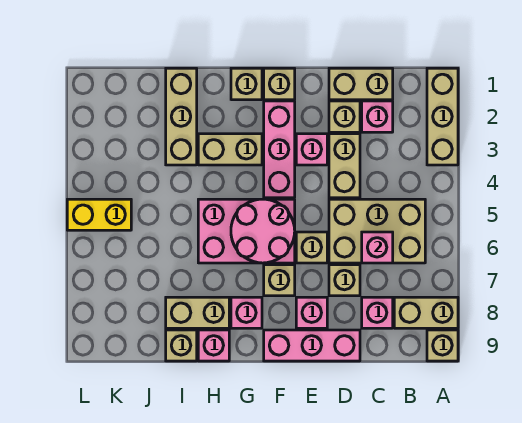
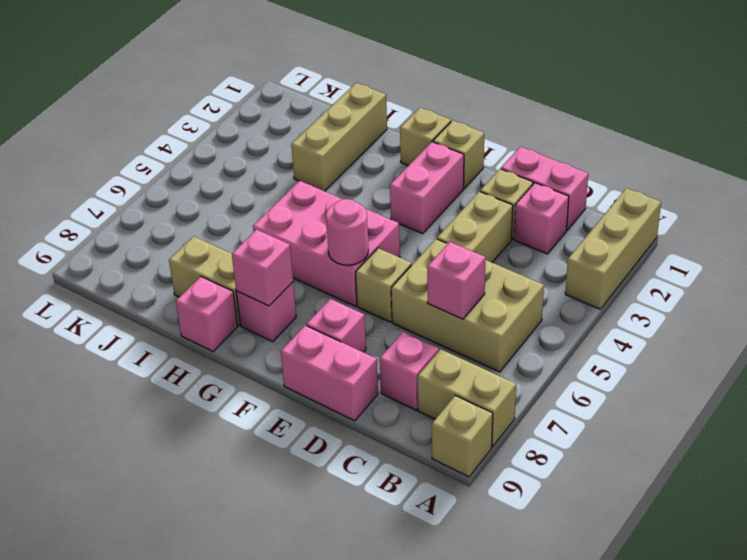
tan 1x2 brick [329,68,393,100] -> pink 1x2 brick [501,147,588,230]
tan 1x1 brick [329,265,360,296] -> none
pink 1x3 brick [264,330,360,361] -> pink 1x2 brick [281,325,378,421]
pink 1x1 brick [296,134,327,165] -> pink 1x1 brick moved to [232,230,293,306]
pink 1x3 brick [264,101,295,198] -> pink 1x2 brick [390,142,464,234]
pink 2x2 round brick [231,199,295,263] -> pink 1x1 round brick [326,199,368,265]
tan 1x1 brick [264,265,295,296] -> none
tan 1x2 brick [198,134,262,165] -> none
tan 1x1 brick [166,330,197,361] -> none
yellow 1x2 brick [67,199,131,230] -> none

